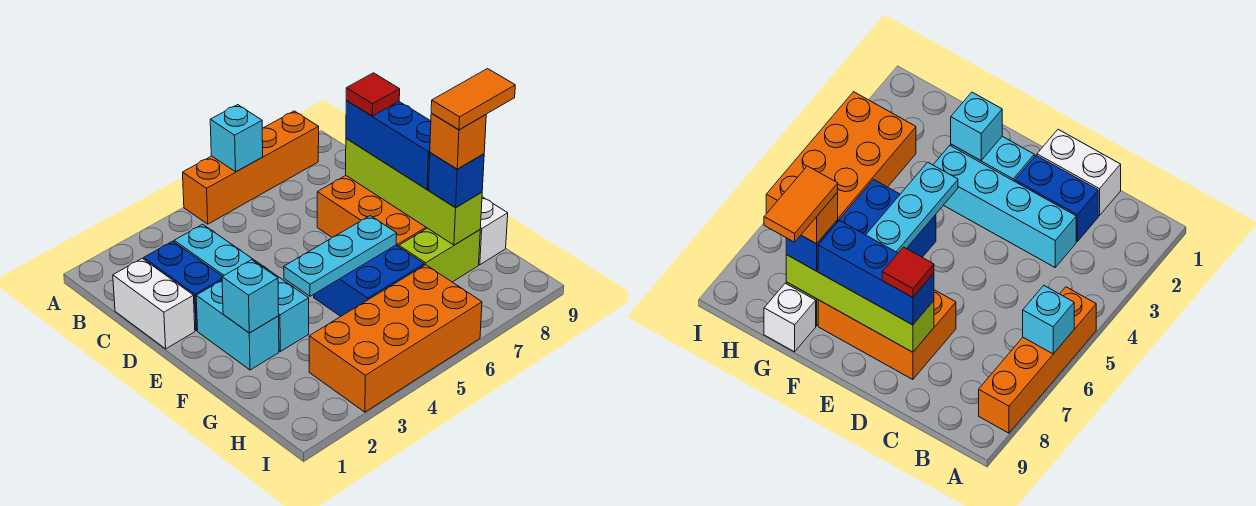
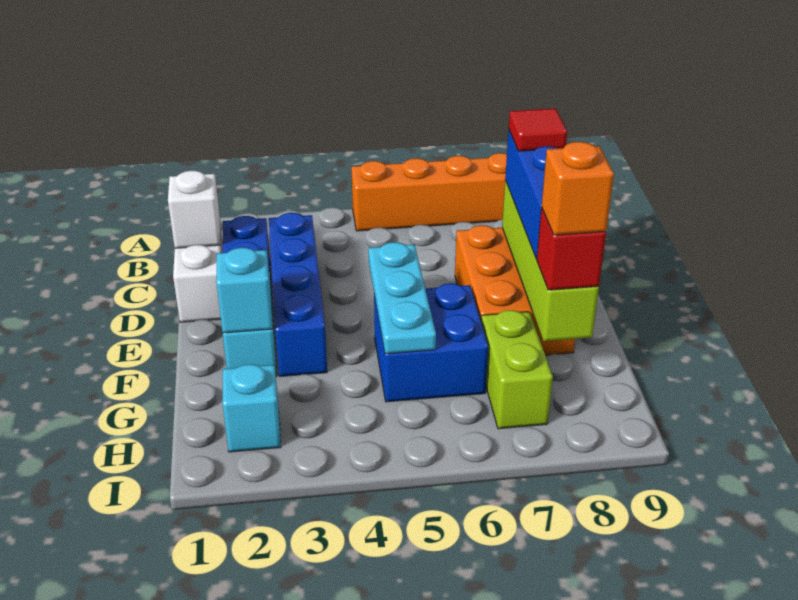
cyan 1x1 brick [210,105,263,172] -> cyan 1x1 brick moved to [223,364,281,452]
cyan 1x4 brick [174,224,309,351] -> blue 1x4 brick [269,213,327,376]
cyan 1x3 plate [284,216,397,296] -> cyan 1x3 plate turned to [369,242,436,354]
lime 1x2 brick [399,228,480,282] -> lime 1x2 brick turned to [481,310,553,429]
blue 1x1 brick [429,153,484,207] -> red 1x1 brick [537,207,606,290]
orange 1x2 tile [431,69,515,130] -> none
white 1x1 brick [479,197,508,265] -> white 1x1 brick moved to [168,171,220,248]
orange 2x4 brick [309,265,482,412] -> none

